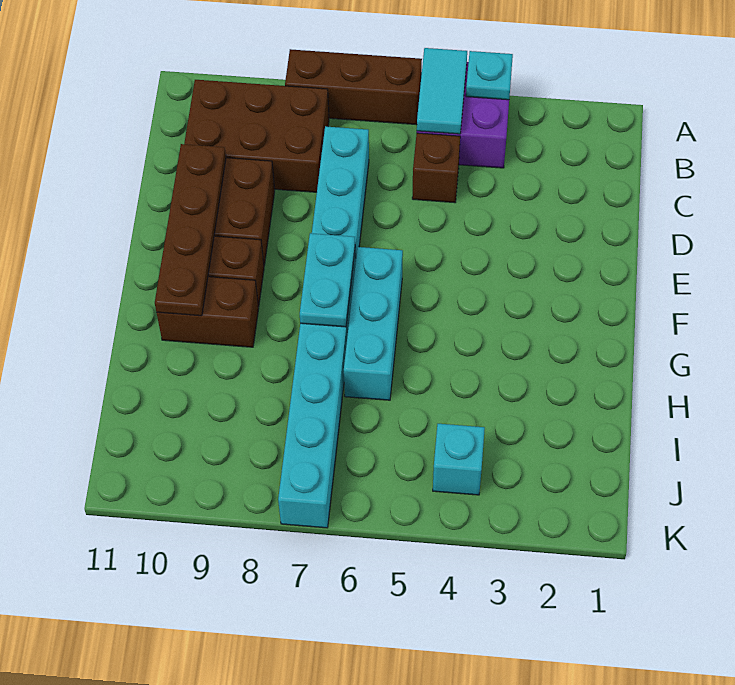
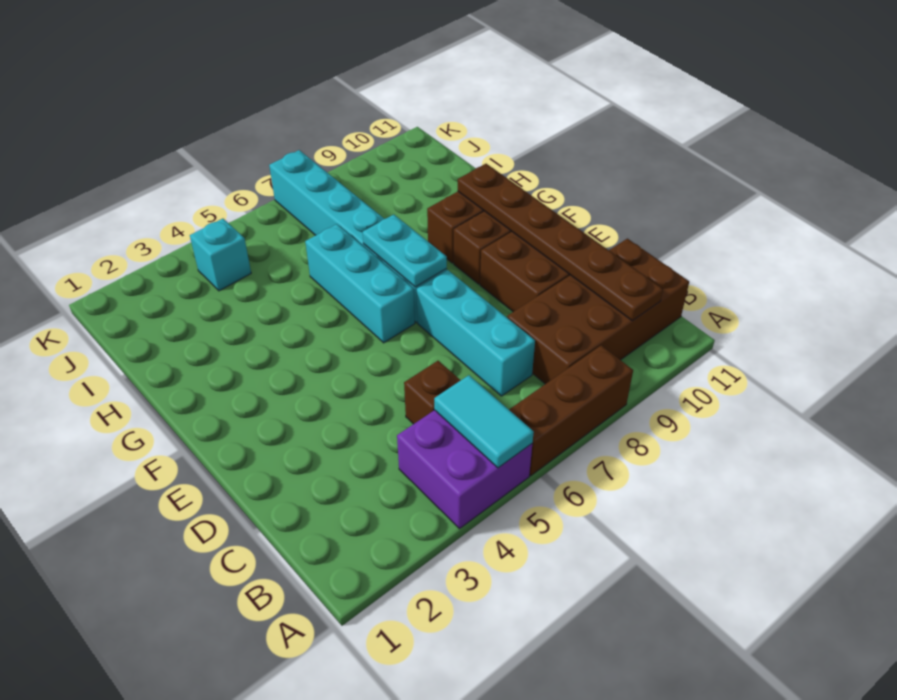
cyan 1x1 plate [466,51,513,100] -> none
brown 2x3 brick [184,80,329,192] -> brown 2x4 brick [507,239,689,384]
brown 1x4 plate [155,144,226,316] -> brown 1x6 plate [458,164,663,321]

